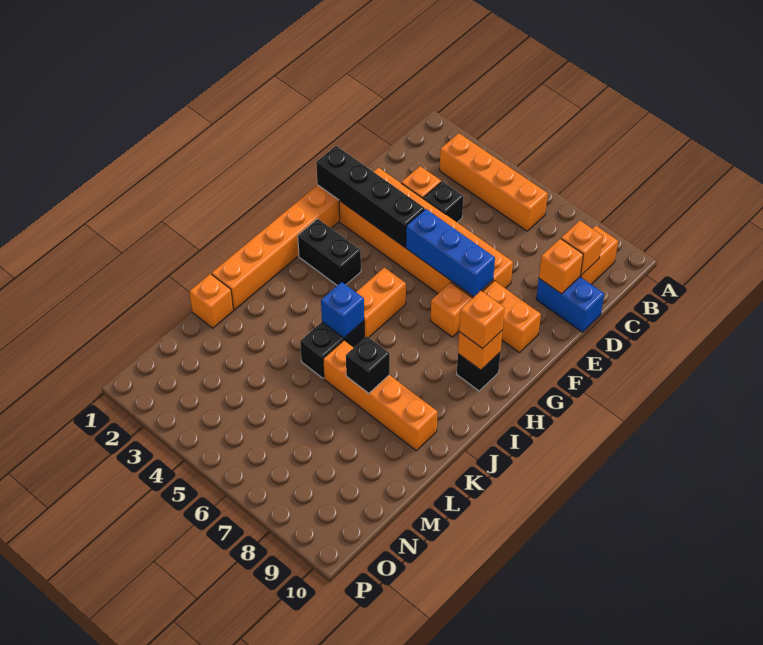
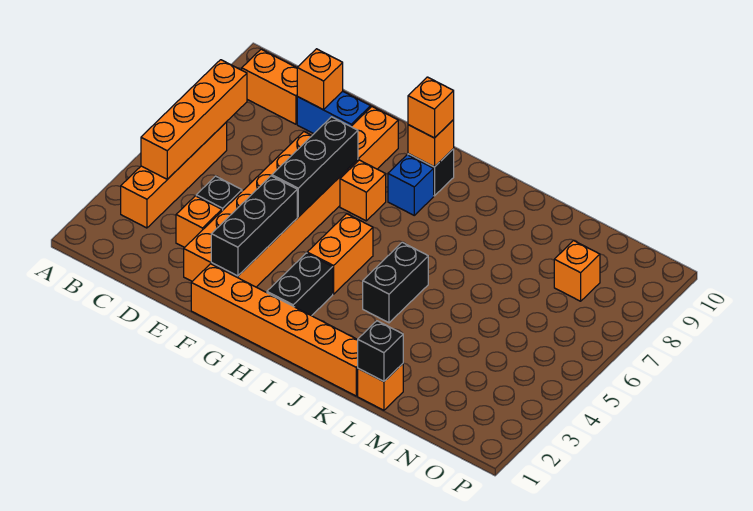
orange 1x1 brick [561,221,603,275] -> orange 1x1 brick moved to [554,241,600,301]
blue 1x2 brick [536,277,604,332] -> blue 1x2 brick turned to [297,91,371,134]
black 1x4 brick [316,146,425,247] -> black 1x3 brick [211,176,297,276]
blue 1x3 brick [406,209,495,297] -> black 1x3 brick [272,117,358,217]
orange 1x2 brick [356,267,406,338] -> orange 1x2 brick turned to [307,214,373,294]
black 1x2 brick [300,321,364,378] -> black 1x2 brick turned to [363,242,428,323]
blue 1x1 brick [321,282,364,338] -> blue 1x1 brick moved to [388,155,434,215]
orange 1x4 brick [323,341,438,451] -> orange 1x4 brick moved to [141,60,247,179]
black 1x1 brick [346,336,390,393] -> black 1x1 brick moved to [358,321,403,381]

